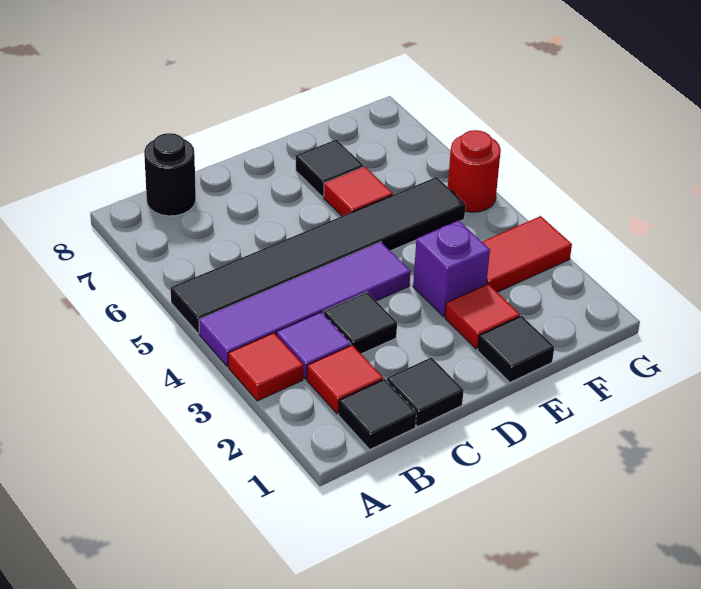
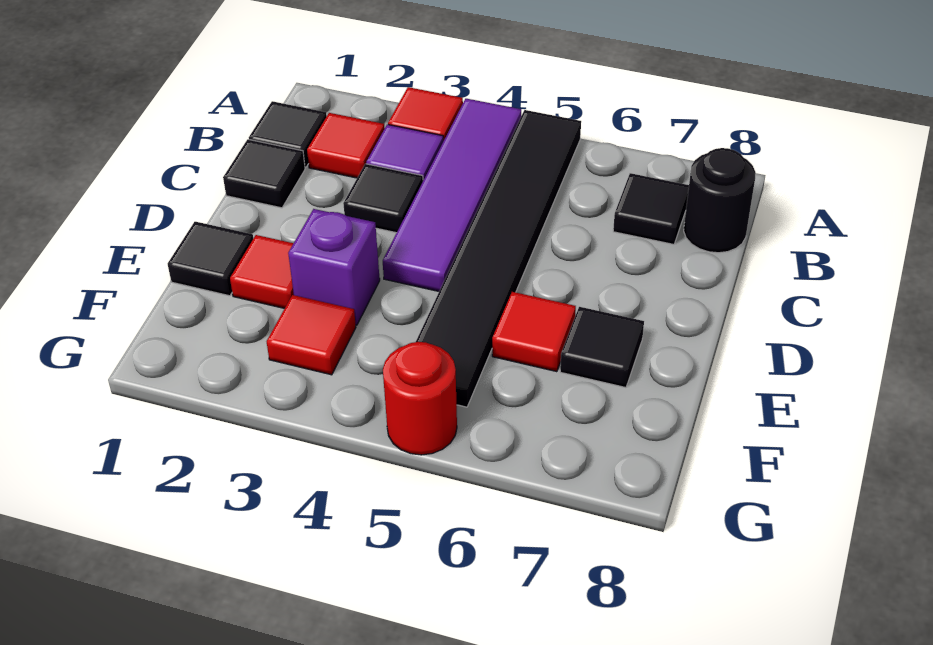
none -> black 1x1 tile [613,173,689,244]
red 1x2 tile [482,216,572,292] -> red 1x1 tile [267,295,356,375]

